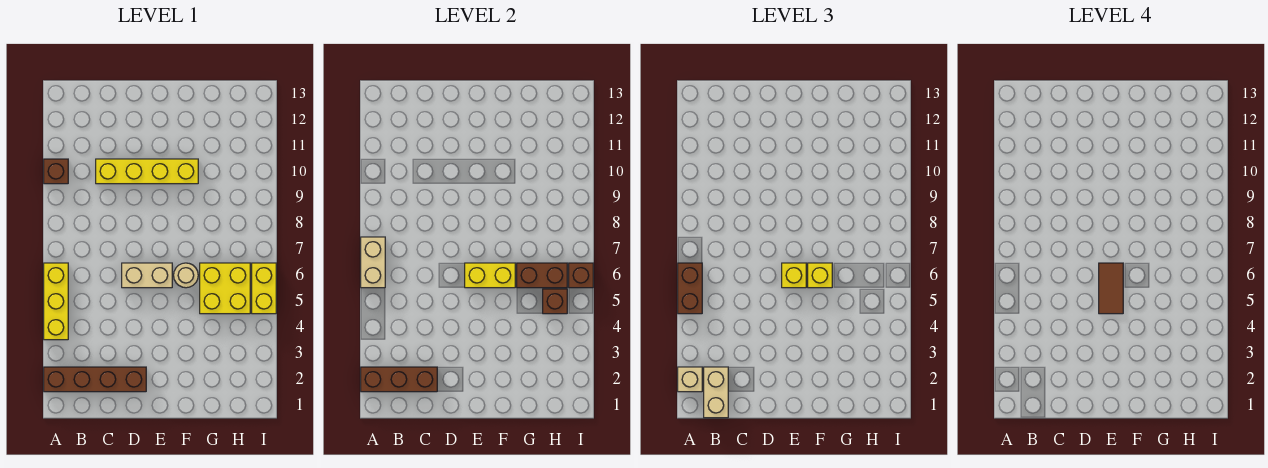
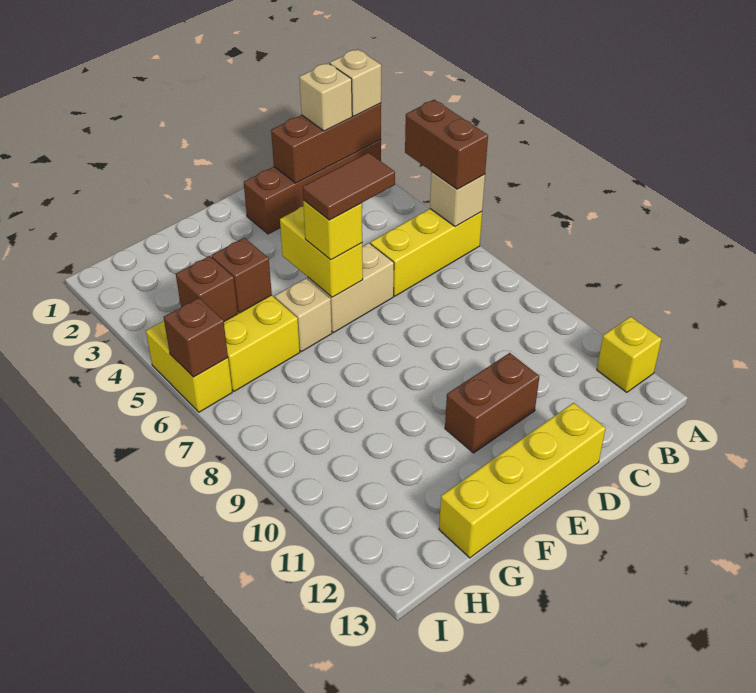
yellow 1x3 brick [44,263,68,340] -> yellow 1x3 brick turned to [370,209,482,296]
tan 1x2 brick [361,237,385,288] -> tan 1x1 brick [430,172,485,227]
brown 1x1 brick [44,159,68,184] -> brown 1x1 brick moved to [211,238,272,313]
tan 1x2 brick [704,367,728,418] -> tan 1x1 brick [299,63,352,131]
yellow 1x4 brick [96,159,198,184] -> yellow 1x4 brick moved to [439,403,606,558]
brown 1x2 tile [1099,263,1123,314] -> brown 1x2 tile turned to [303,153,395,220]
yellow 1x2 brick [465,263,515,288] -> yellow 1x2 brick turned to [280,206,363,297]
tan 1x1 round brick [174,263,198,288] -> tan 1x1 brick [275,278,332,352]
yellow 1x1 brick [808,263,832,288] -> yellow 1x1 brick moved to [597,317,662,392]
brown 1x2 brick [517,263,567,288] -> brown 1x2 brick moved to [445,353,539,453]

